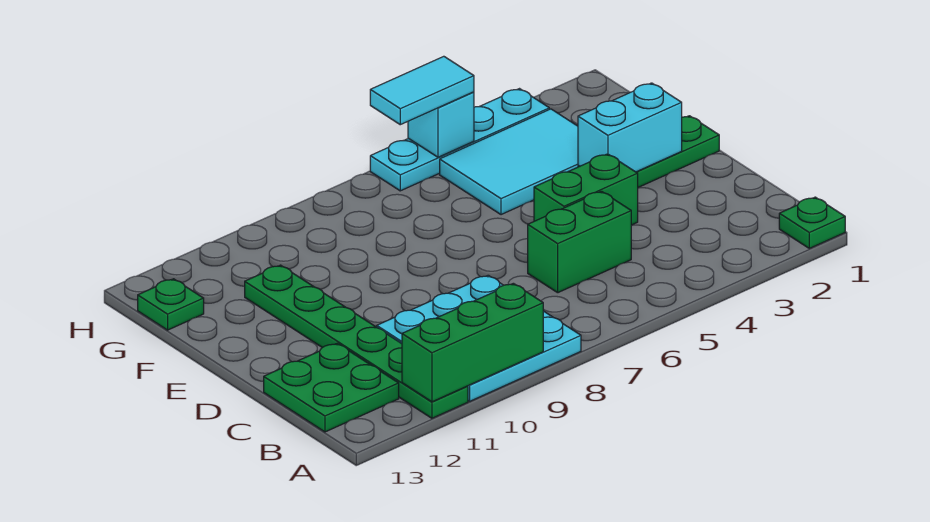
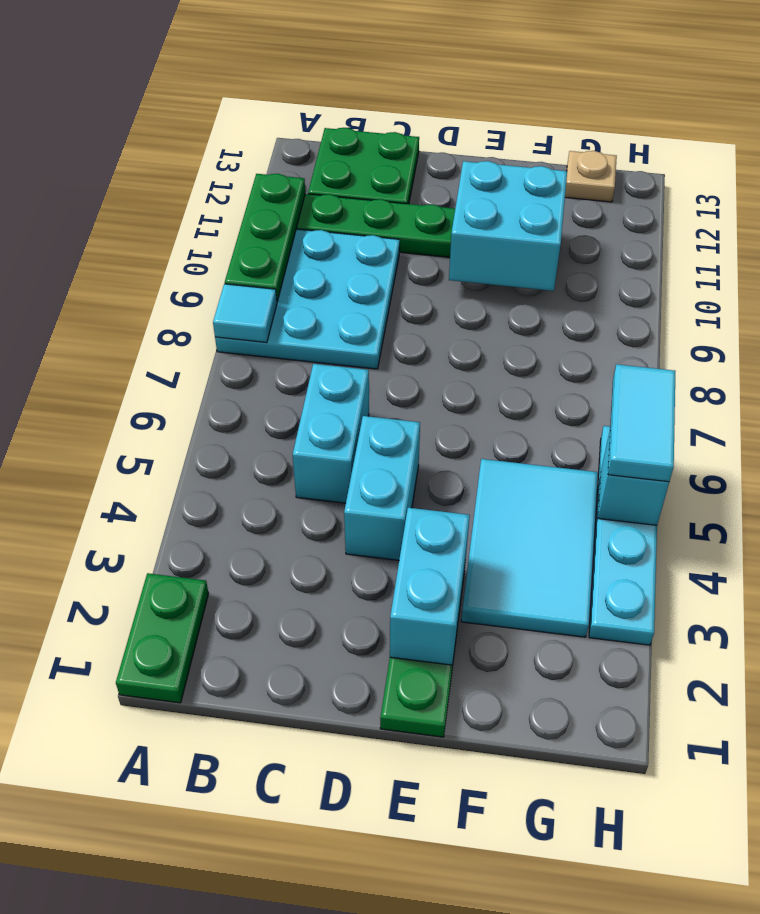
green 1x1 plate [779,197,845,248] -> green 1x2 plate [116,573,209,703]
none -> cyan 1x1 tile [213,284,277,343]
green 1x3 brick [402,283,543,402] -> green 1x3 plate [225,174,305,301]
green 1x2 brick [528,191,631,293] -> cyan 1x2 brick [293,364,369,503]
green 1x2 brick [534,154,638,225] -> cyan 1x2 brick [344,416,420,560]
none -> cyan 2x2 brick [449,161,567,291]
green 1x1 plate [138,279,204,330] -> tan 1x1 plate [565,151,617,202]

